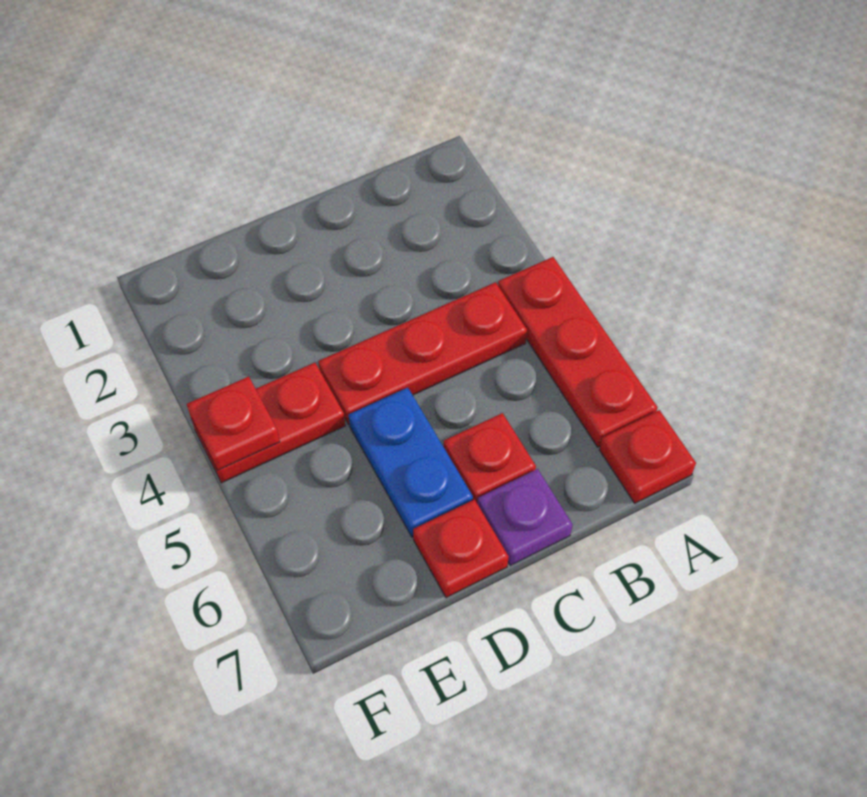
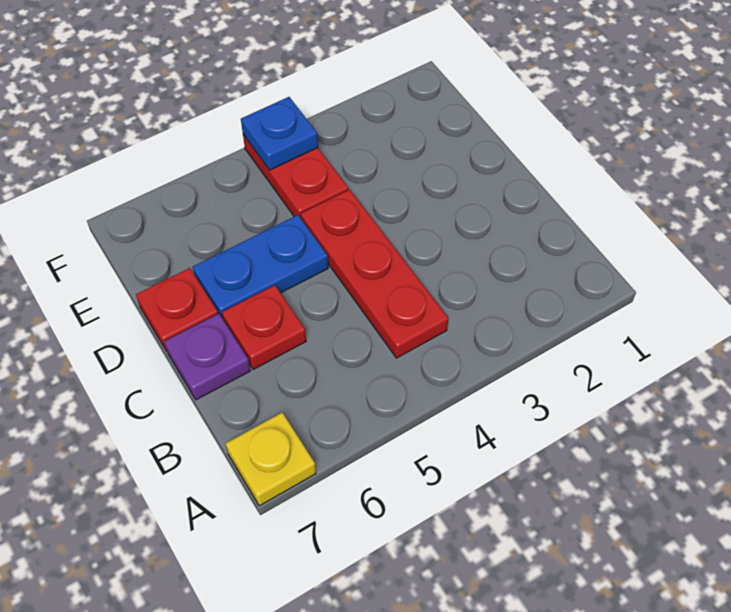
red 1x3 plate [498,257,658,447] -> none
red 1x1 plate [599,410,696,503] -> yellow 1x1 plate [226,413,316,506]
red 1x1 plate [187,377,280,470] -> blue 1x1 plate [241,97,318,170]

